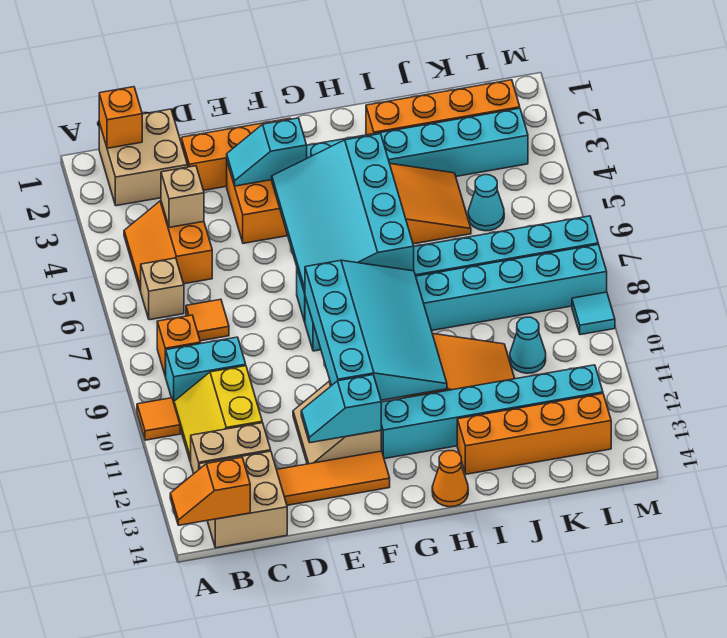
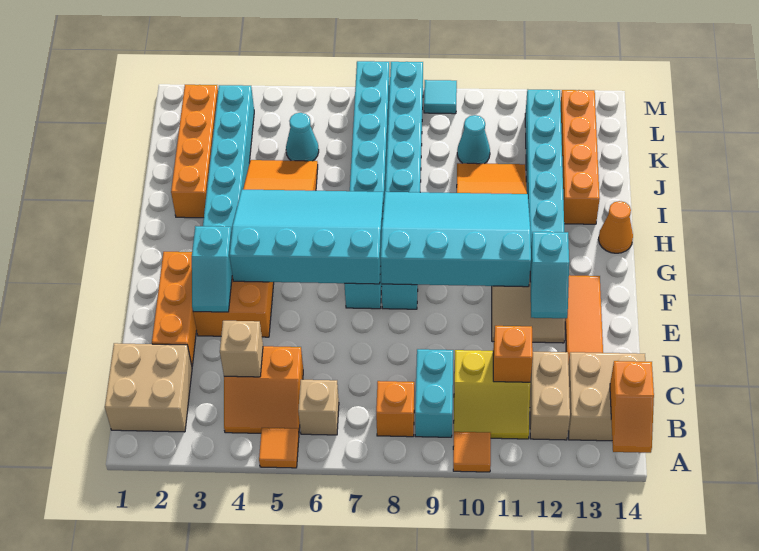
orange 1x1 brick [99,87,142,148] -> orange 1x1 brick moved to [493,326,533,382]
orange 1x1 tile [186,299,229,341] -> orange 1x1 tile moved to [259,428,299,468]
cyan 3x4 slope [272,134,414,293] -> cyan 3x4 slope turned to [230,189,383,284]

